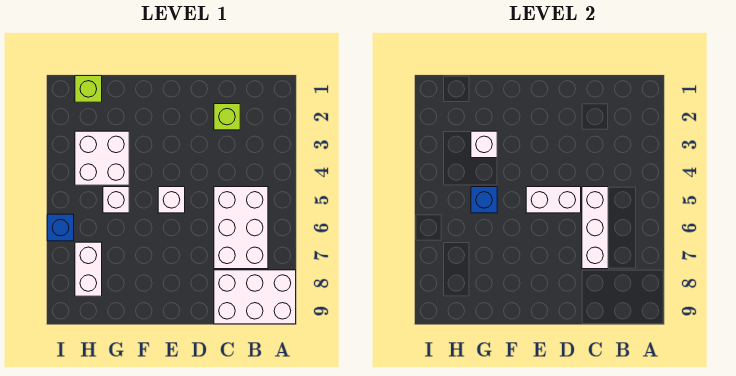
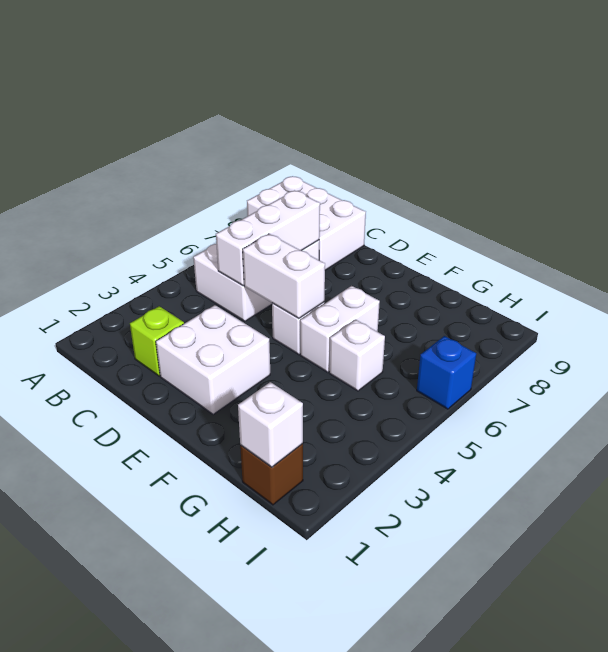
white 2x2 brick [75,131,129,185] -> white 2x2 brick moved to [156,305,270,414]
white 1x1 brick [471,131,497,158] -> white 1x1 brick moved to [238,382,303,467]
blue 1x1 brick [471,187,497,213] -> none
lime 1x1 brick [75,76,102,102] -> brown 1x1 brick [240,444,303,505]
white 1x2 brick [75,242,102,296] -> white 1x2 brick moved to [300,286,380,372]

